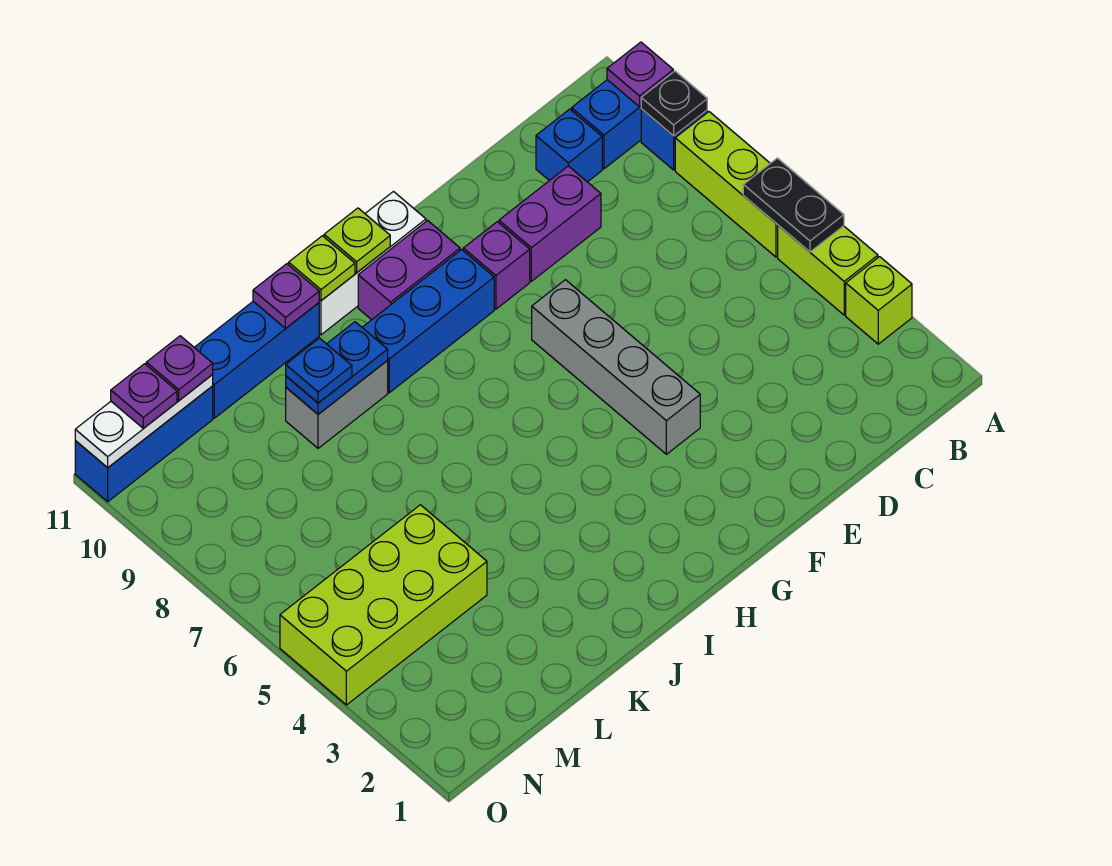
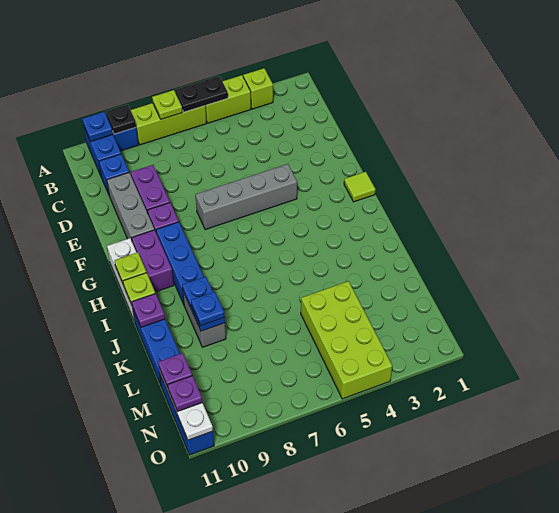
none -> lime 1x1 plate [152,90,182,119]
purple 1x1 plate [607,42,673,107] -> blue 1x1 plate [82,112,113,142]
none -> grey 1x3 brick [107,172,154,240]
none -> lime 1x1 tile [344,172,376,202]

